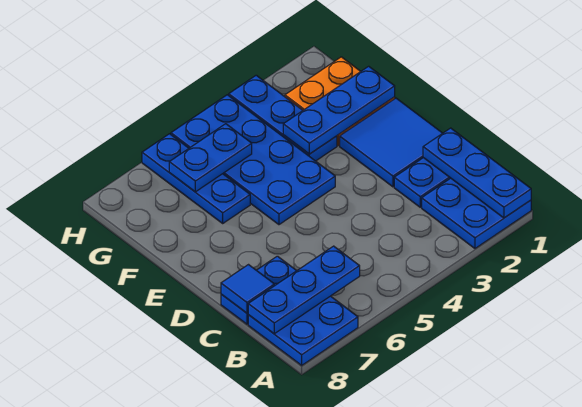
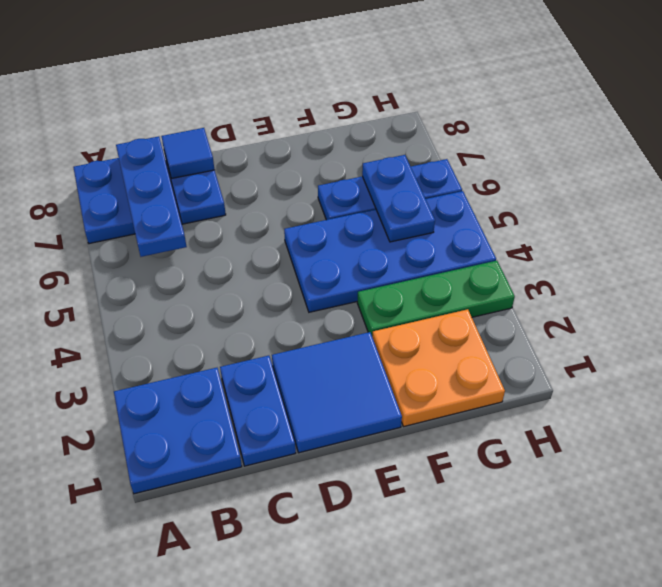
blue 1x3 plate [423,128,531,218] -> none
blue 1x3 plate [283,66,395,154] -> none
blue 1x3 plate [229,75,337,161] -> green 1x3 plate [357,261,515,336]

